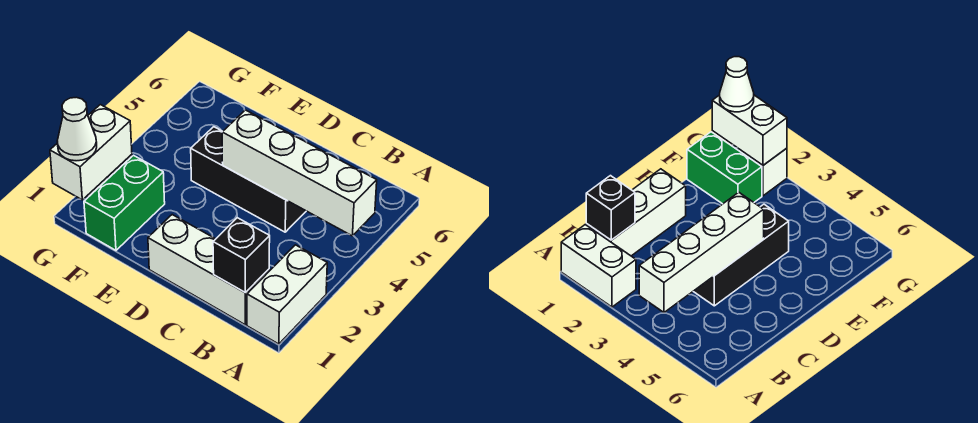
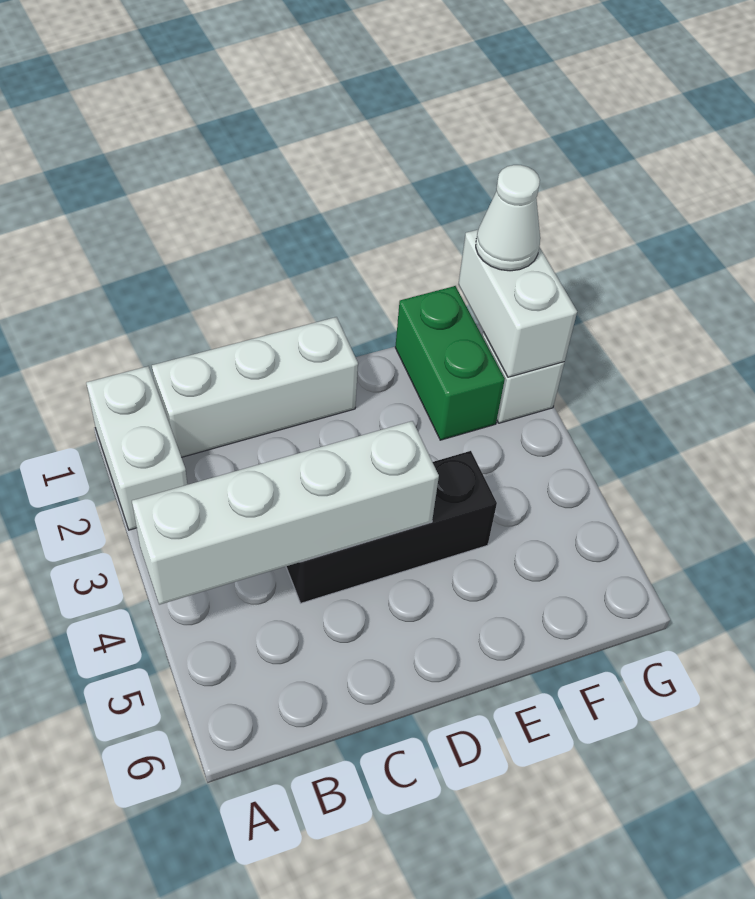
black 1x1 brick [213,218,270,293] -> none

